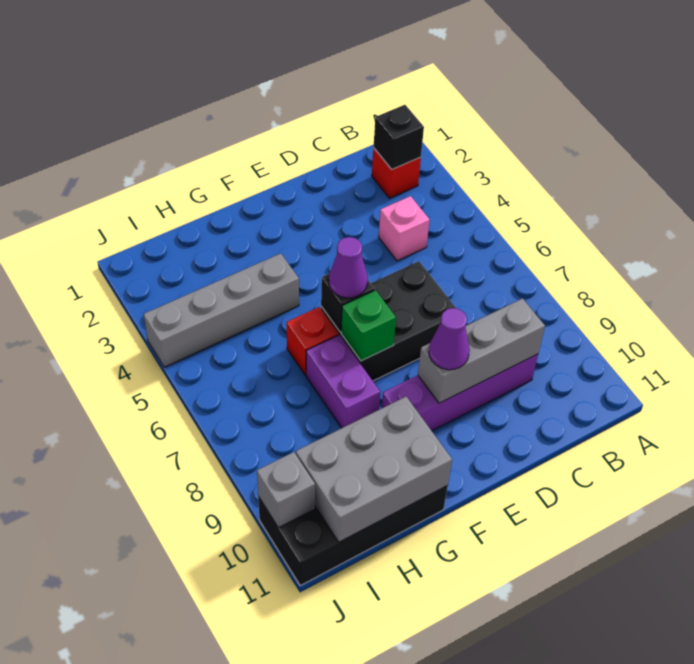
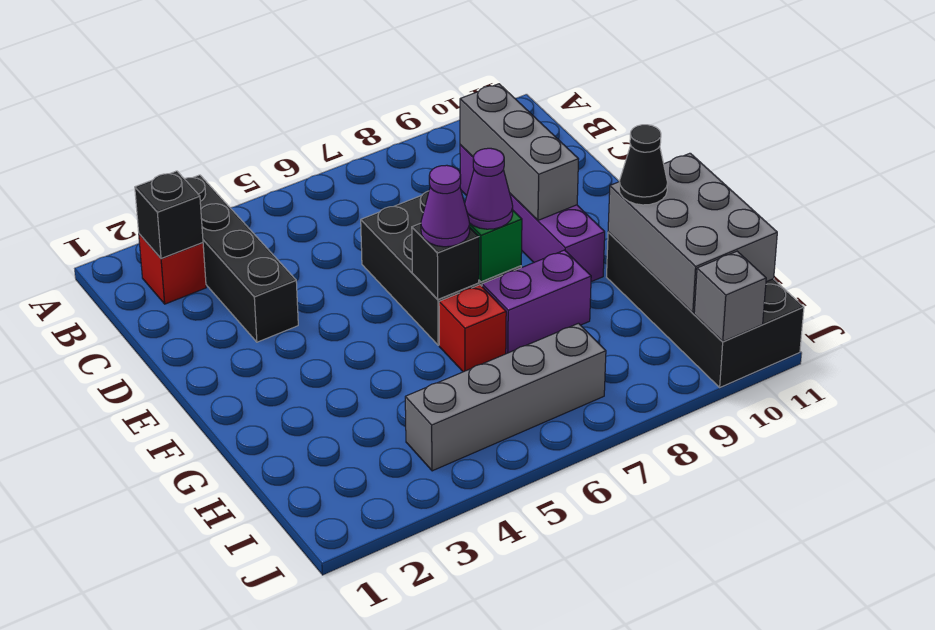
none -> black 1x4 brick [185,175,298,342]
pink 1x1 brick [379,196,430,261] -> none
purple 1x1 cone [429,308,470,370] -> purple 1x1 cone moved to [465,148,513,229]
grey 1x4 brick [144,253,299,367] -> grey 1x4 brick turned to [405,323,606,471]
none -> black 1x1 cone [619,125,668,205]

